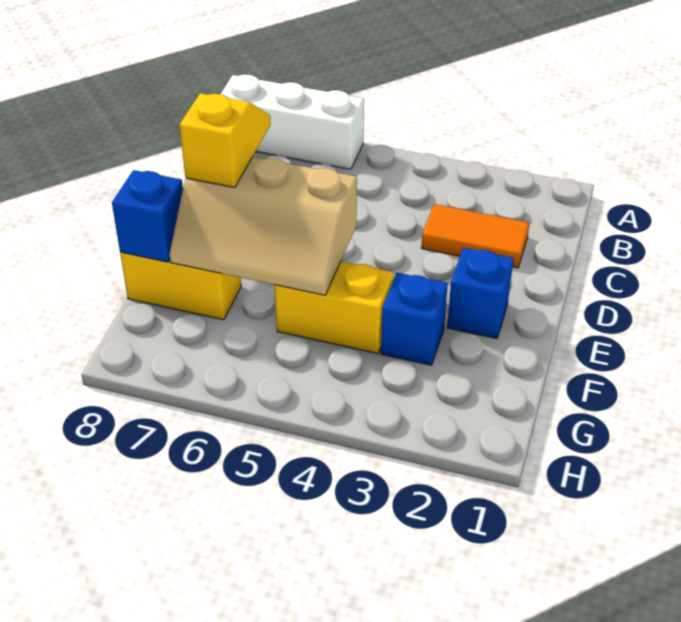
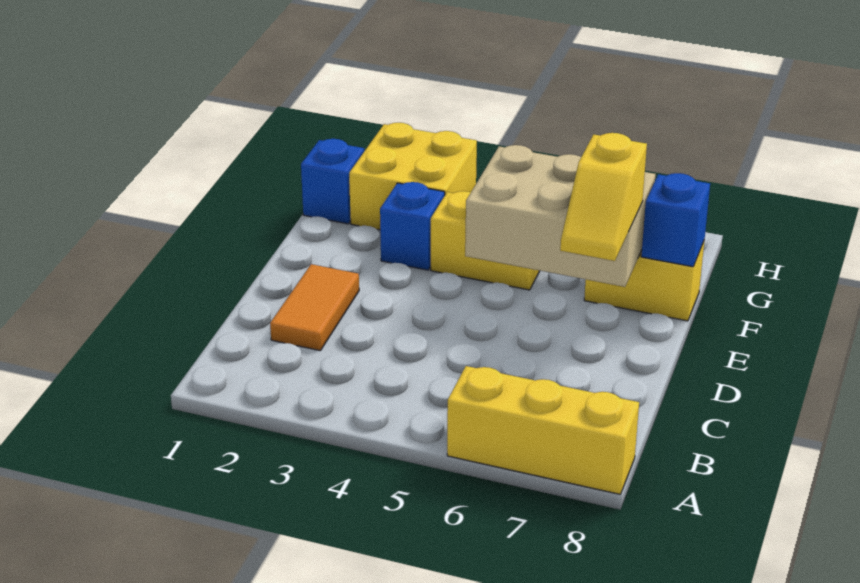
white 1x3 brick [221,74,364,169] -> yellow 1x3 brick [447,366,639,494]
orange 1x2 tile [421,204,529,268] -> orange 1x2 tile turned to [270,264,359,351]
blue 1x1 brick [447,248,514,339] -> blue 1x1 brick moved to [301,139,364,224]
tan 2x3 slope [169,157,357,295] -> tan 2x3 brick [465,145,655,287]
none -> yellow 2x2 brick [349,123,477,230]

